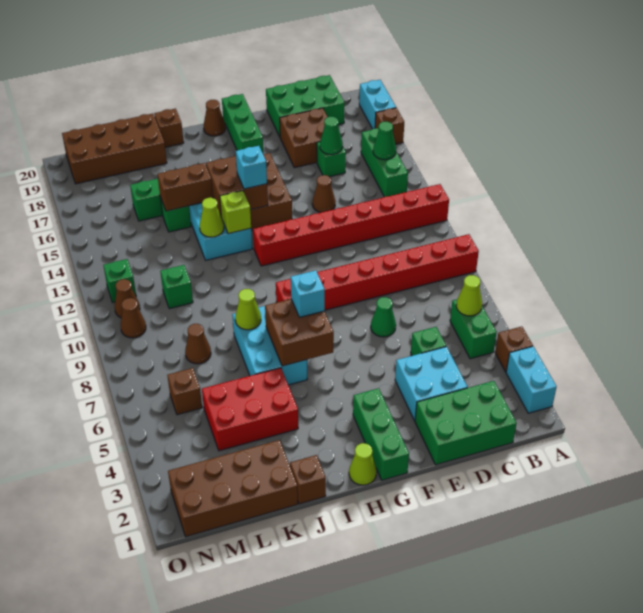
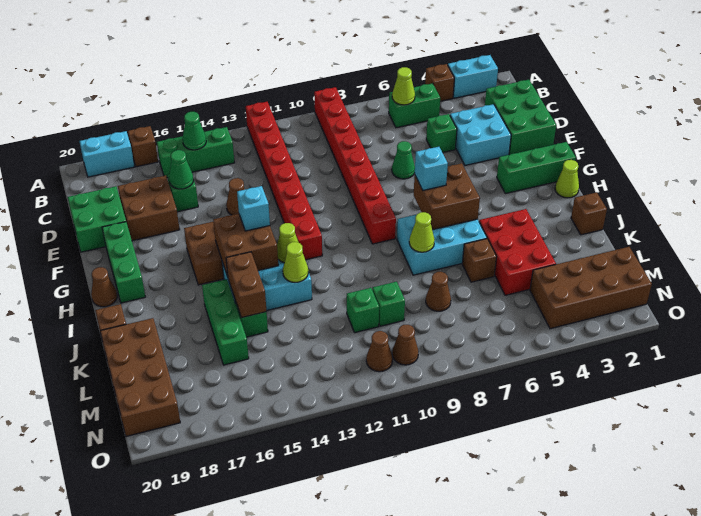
green 2x3 brick [266,75,345,137] -> green 2x2 brick [68,186,126,252]
green 1x3 brick [222,94,263,153] -> green 1x3 brick turned to [102,222,145,303]
lime 1x1 brick [220,190,251,234] -> lime 1x1 cone [277,223,298,262]
brown 2x4 brick [168,440,298,537] -> brown 2x4 brick turned to [530,247,652,329]
brown 1x1 brick [167,368,202,415] -> brown 1x1 brick moved to [462,239,497,282]
green 1x1 brick [103,259,136,302] -> green 1x1 brick moved to [372,282,405,326]

